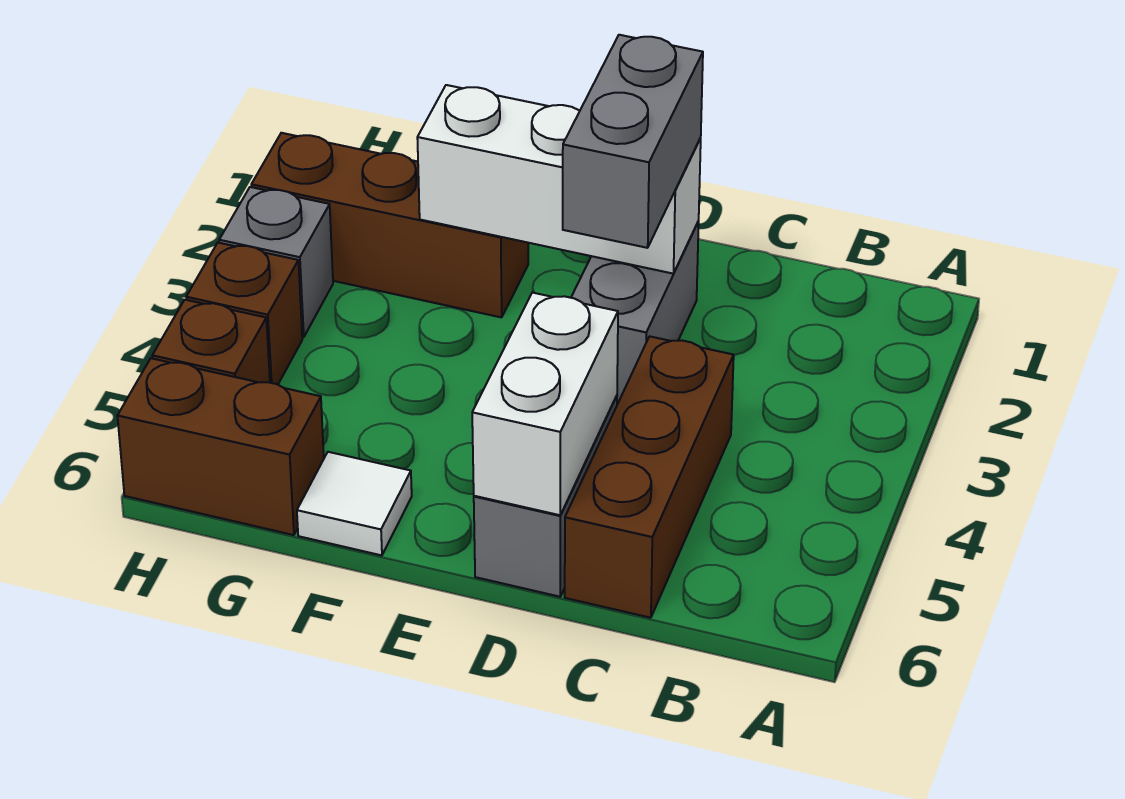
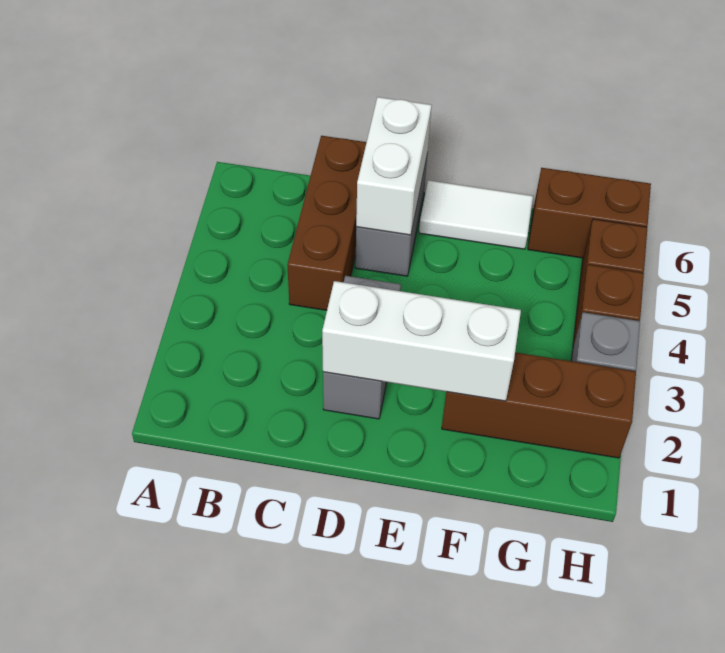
grey 1x2 brick [563,35,703,248] -> none
white 1x1 tile [297,452,412,555] -> white 1x2 tile [419,180,533,249]

